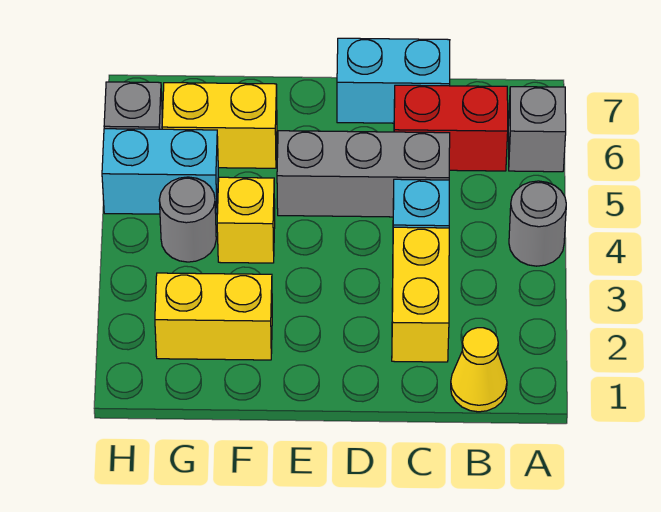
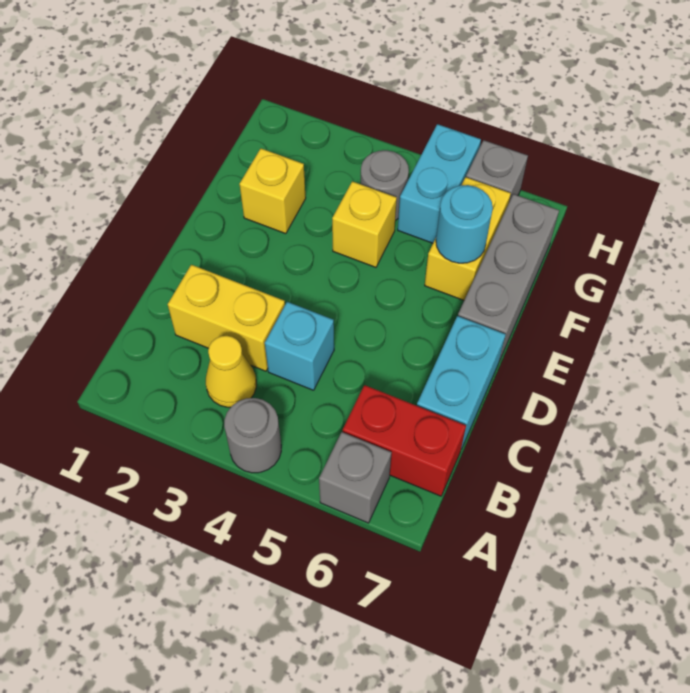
yellow 1x1 cone [451,328,507,412] -> yellow 1x1 cone moved to [206,336,256,407]
red 1x2 brick [394,85,508,171] -> red 1x2 brick turned to [343,385,466,496]
grey 1x3 brick [277,131,450,217] -> grey 1x3 brick moved to [458,194,559,361]
yellow 1x2 brick [155,273,272,360] -> yellow 1x1 brick [240,149,306,234]
none -> cyan 1x1 round brick [436,185,493,263]

